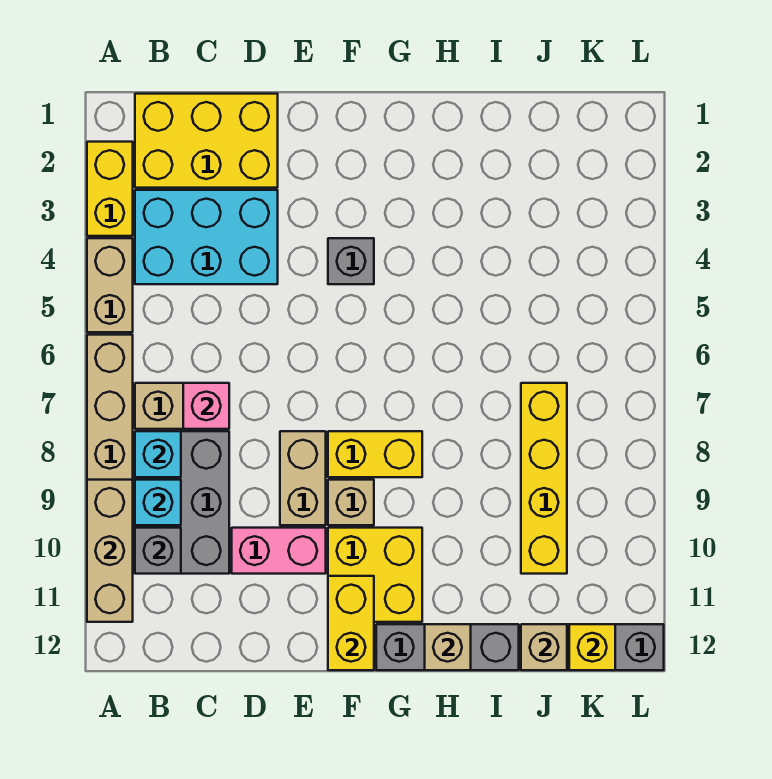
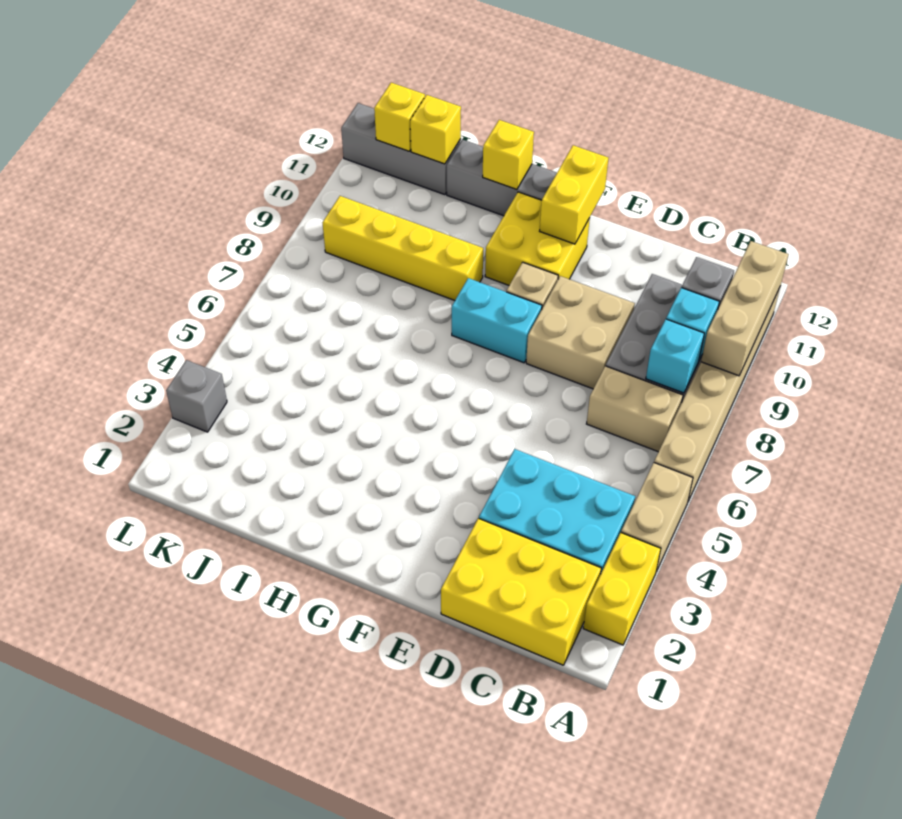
pink 1x1 brick [183,383,229,429] -> none
pink 1x2 brick [232,528,326,574] -> none
tan 1x2 brick [280,431,326,525] -> tan 2x2 brick [526,276,635,389]
grey 1x1 brick [328,238,374,284] -> grey 1x1 brick moved to [166,360,227,432]
yellow 1x2 brick [328,431,422,477] -> cyan 1x2 brick [452,278,542,363]
tan 1x1 brick [425,624,471,670] -> yellow 1x1 brick [483,120,534,190]
yellow 1x4 brick [521,383,567,574] -> yellow 1x4 brick turned to [323,196,483,301]
tan 1x1 brick [521,624,567,670] -> yellow 1x1 brick [410,95,461,164]

